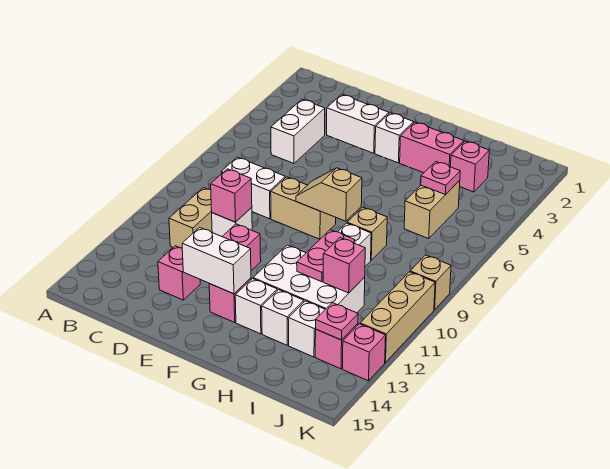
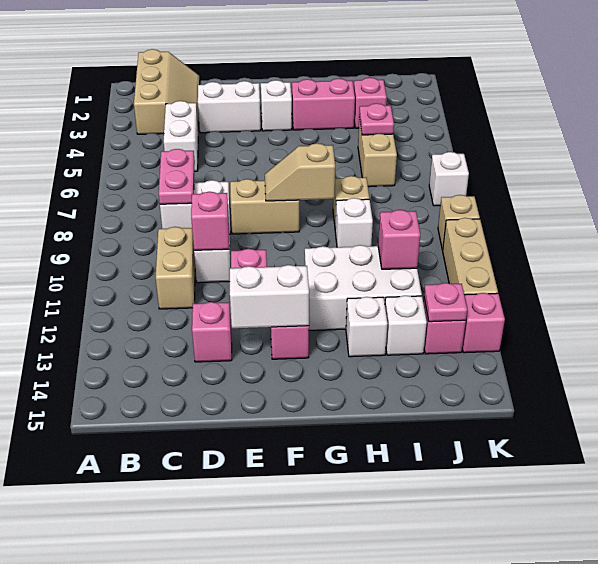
none -> tan 2x3 slope [134,49,200,134]
white 1x1 brick [235,279,277,334] -> white 1x1 brick moved to [429,152,469,206]
pink 1x2 plate [297,230,355,282] -> pink 1x2 plate moved to [159,149,195,204]

